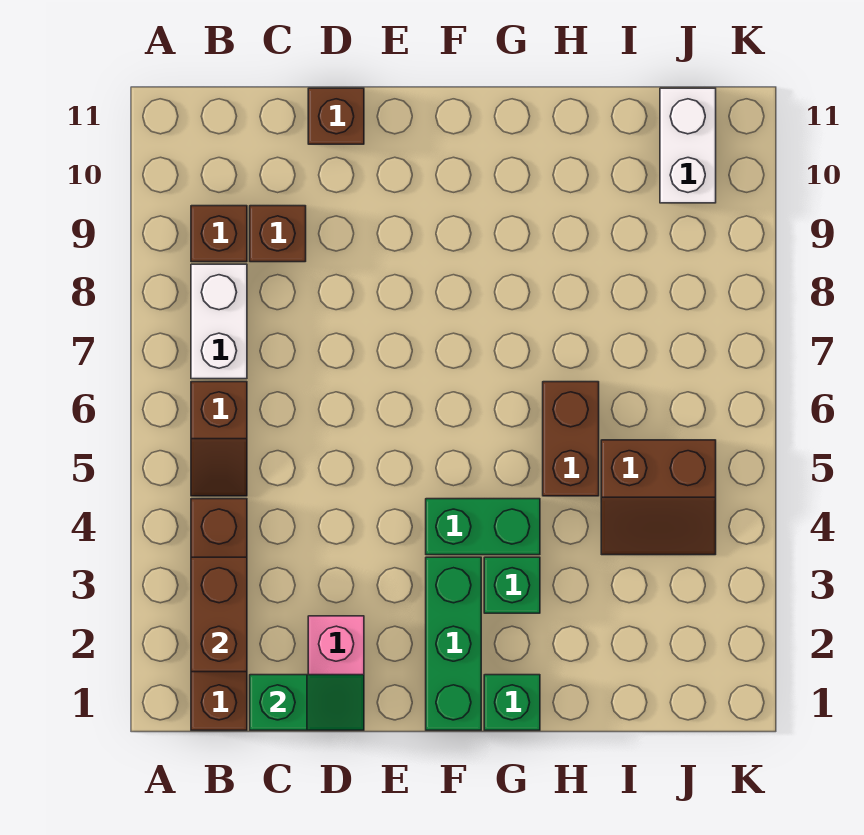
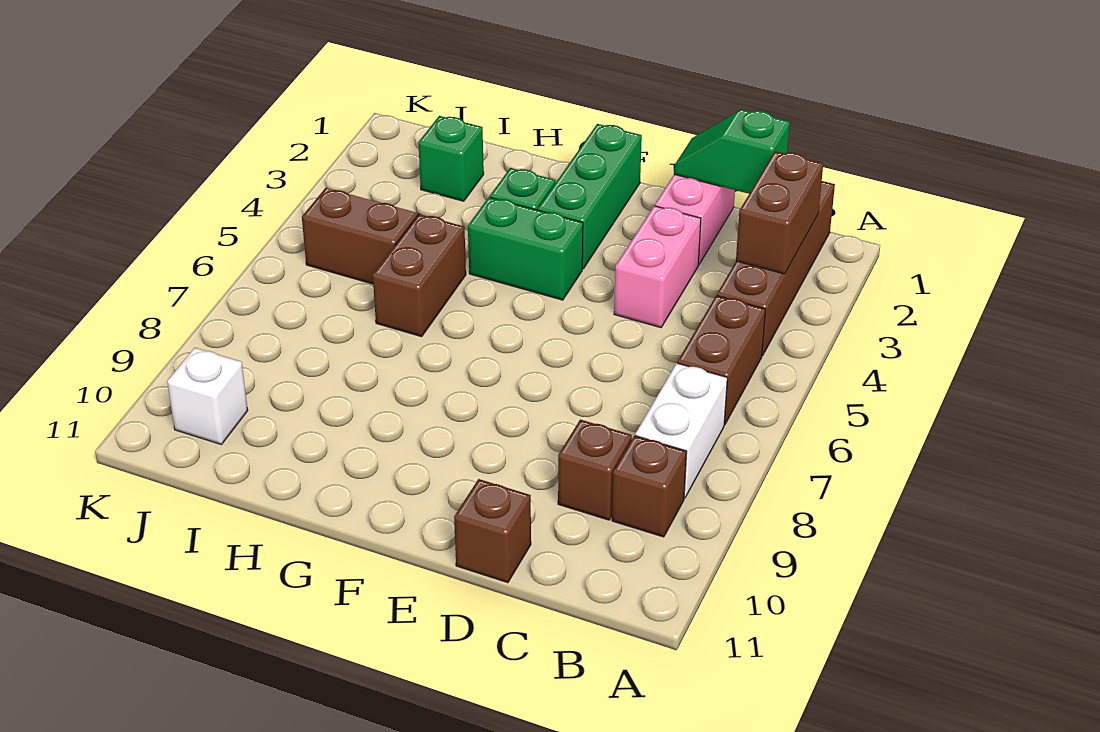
brown 1x2 slope [191,382,247,496] -> brown 1x2 brick [678,295,766,425]
none -> pink 1x2 brick [614,206,701,328]
green 1x1 brick [484,675,540,730] -> green 1x1 brick moved to [418,116,484,201]
white 1x2 brick [660,88,716,203] -> white 1x1 brick [167,348,248,444]

